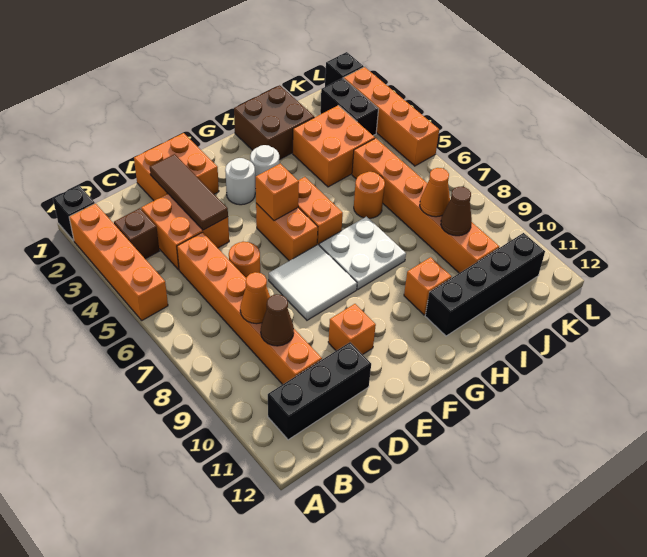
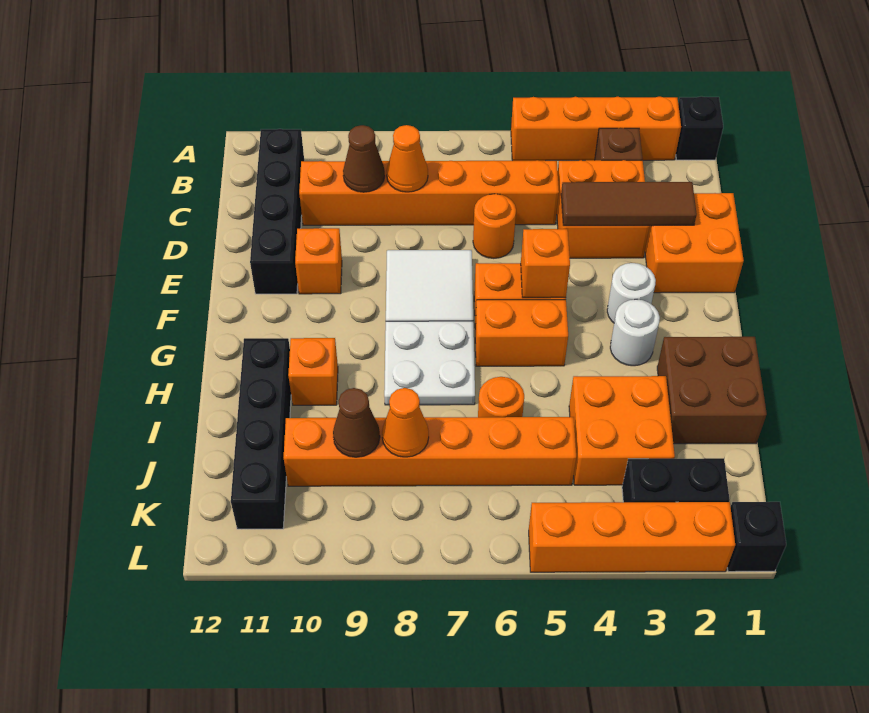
black 1x3 brick [268,342,371,440] -> black 1x4 brick [250,129,304,294]

